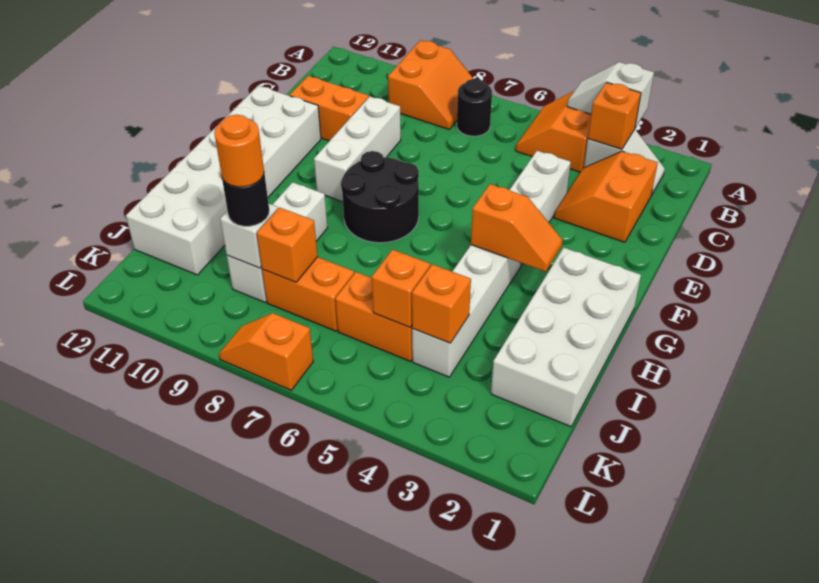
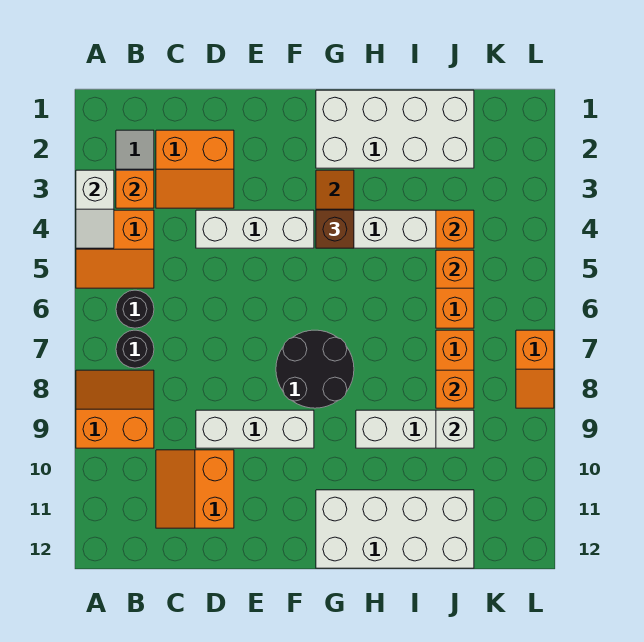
white 2x6 brick [126,86,321,275] -> white 2x4 brick [316,490,474,568]
none -> brown 1x1 brick [316,210,354,248]
black 1x1 round brick [222,173,269,226] -> black 1x1 round brick moved to [116,290,154,328]
orange 1x1 round brick [214,115,264,187] -> none

